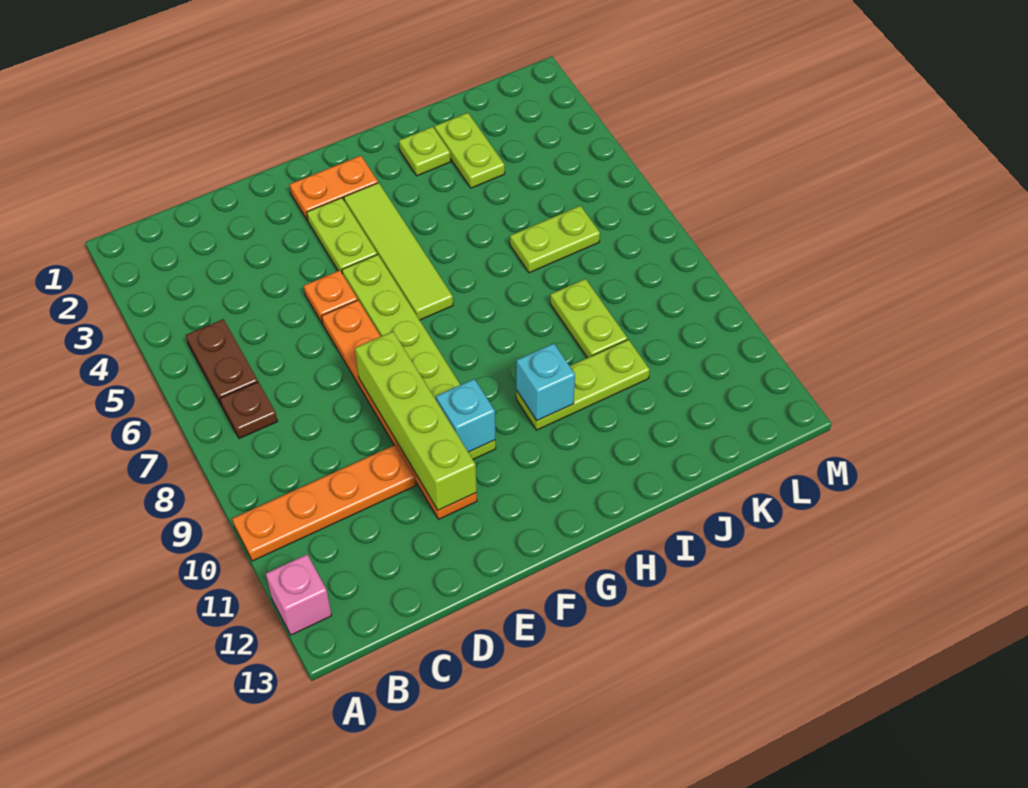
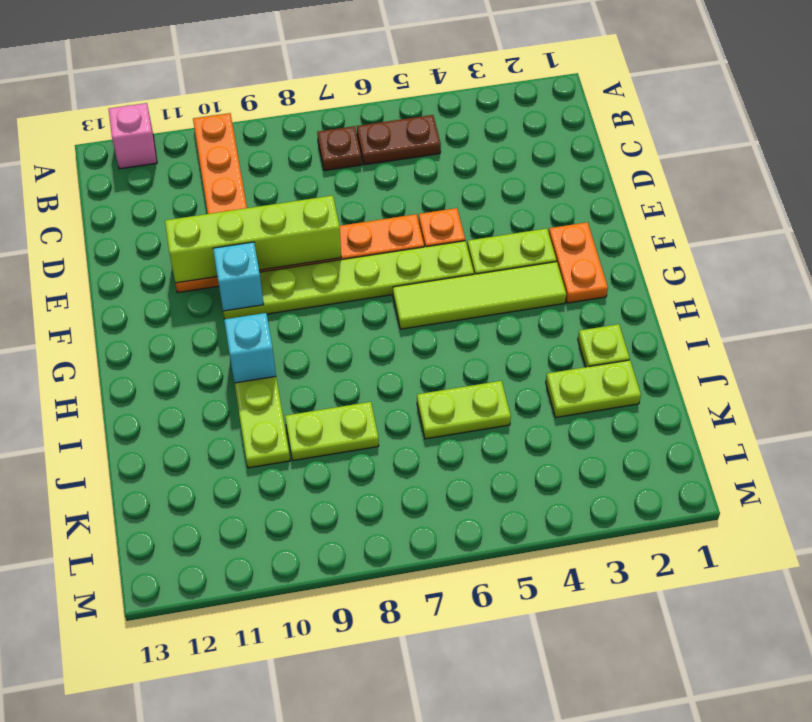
lime 1x2 plate [510,206,600,273] -> lime 1x2 plate turned to [417,381,511,439]

